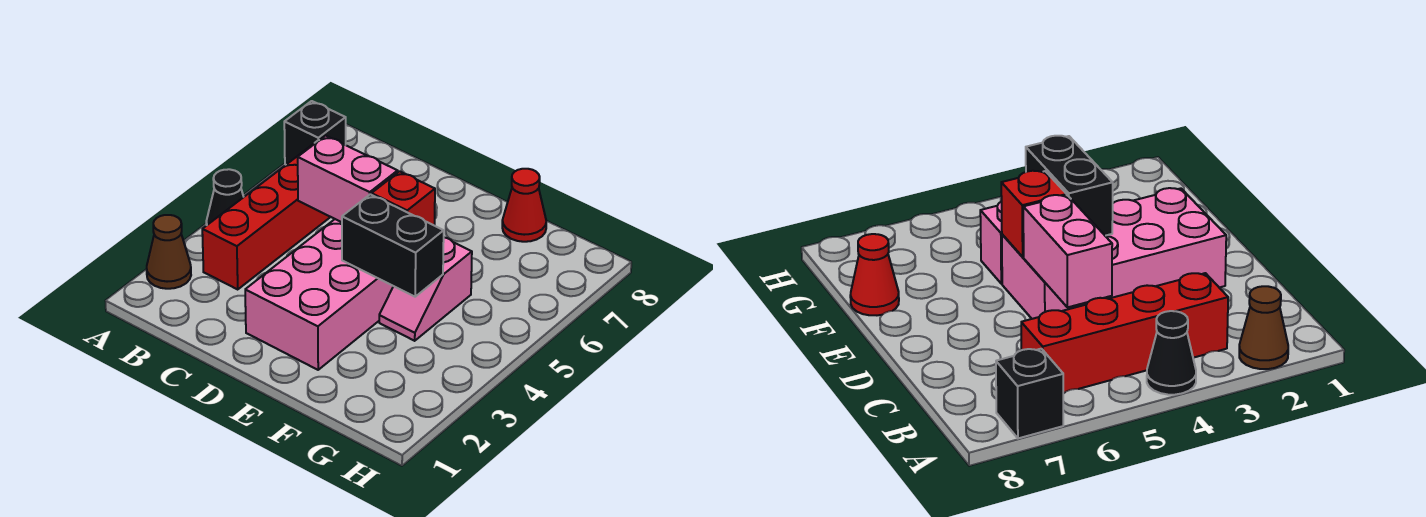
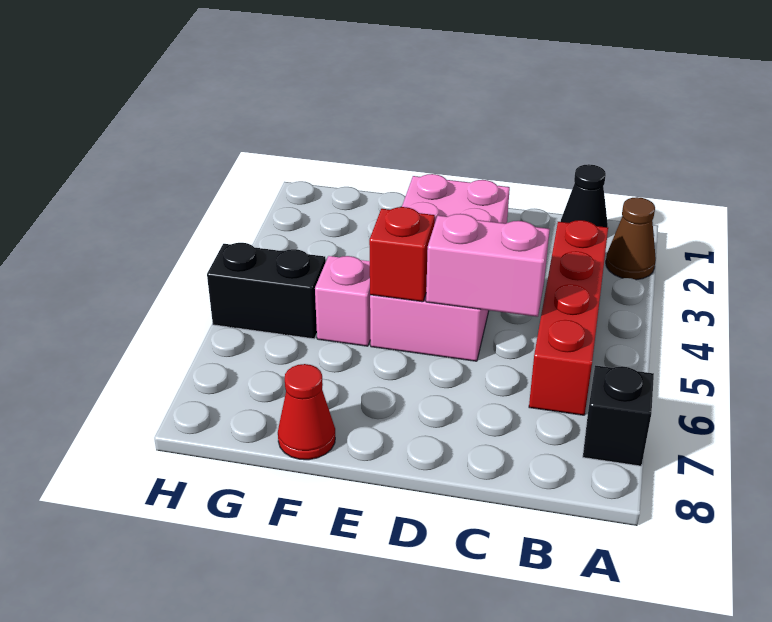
black 1x1 cone [206,169,243,225] -> black 1x1 cone moved to [561,164,608,227]
black 1x2 brick [342,194,444,297] -> black 1x2 brick moved to [207,243,326,339]

